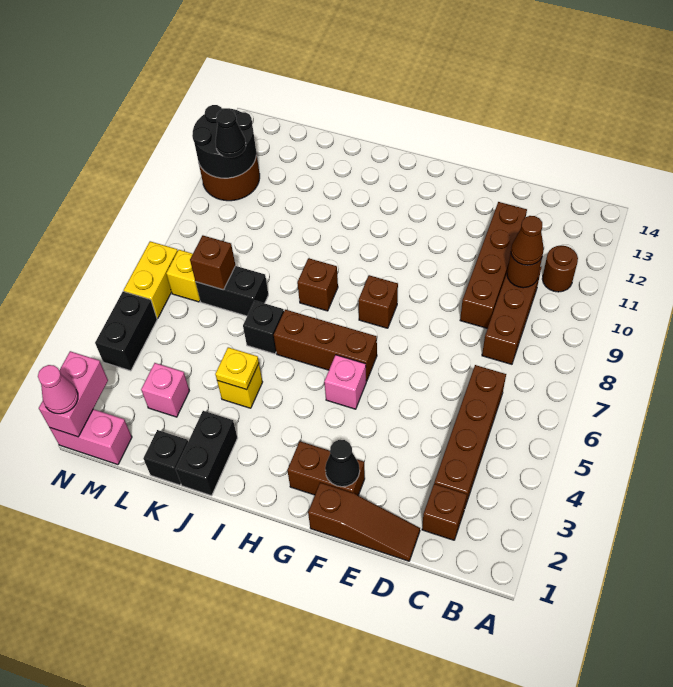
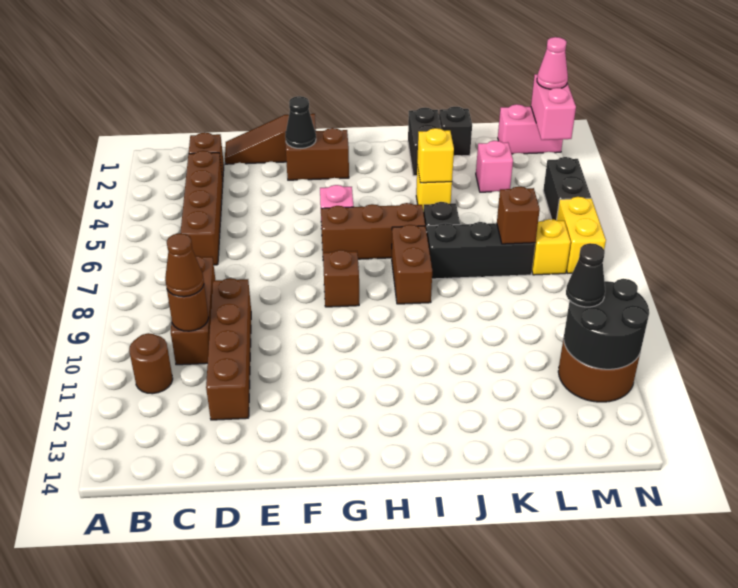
brown 1x1 brick [297,258,338,311] -> brown 1x2 brick [392,225,432,304]
yellow 1x1 plate [215,347,259,390] -> yellow 1x1 brick [417,128,454,183]
black 1x2 brick [196,266,268,316] -> black 1x3 brick [427,222,535,279]

